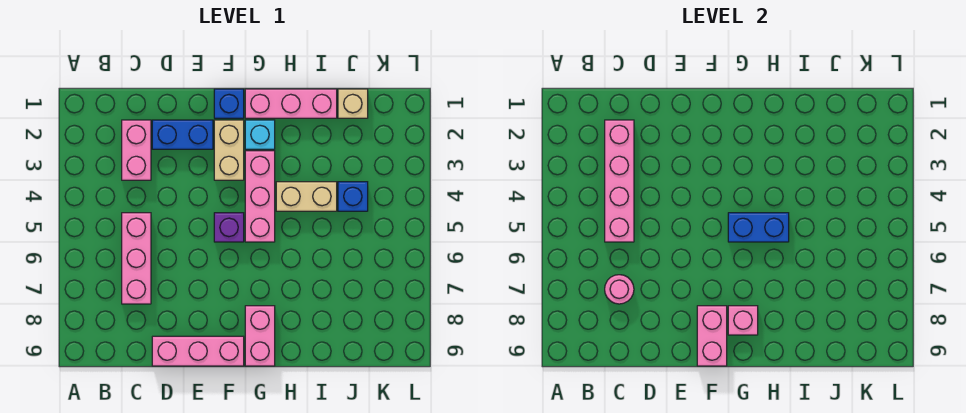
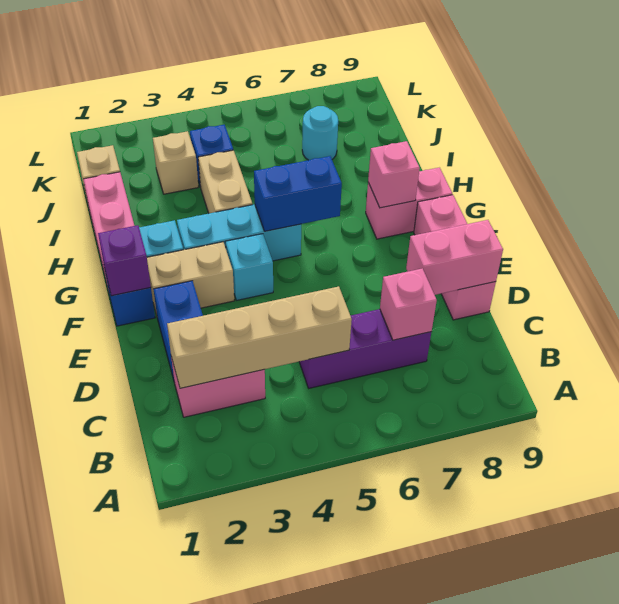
pink 1x4 brick [605,120,634,242] -> tan 1x4 brick [167,286,352,388]
pink 1x3 brick [122,213,151,304] -> purple 1x3 brick [299,309,431,388]
pink 1x1 round brick [605,275,634,304] -> pink 1x1 brick [380,268,437,340]
none -> cyan 1x1 brick [226,234,273,300]
purple 1x1 brick [214,213,244,242] -> purple 1x1 brick moved to [98,225,151,296]
pink 1x2 brick [697,306,727,366] -> pink 1x2 brick moved to [406,220,503,295]
pink 1x3 brick [245,151,275,242] -> cyan 1x3 brick [177,204,301,261]
blue 1x2 brick [728,213,789,242] -> blue 1x2 brick turned to [254,156,342,231]
none -> tan 1x1 brick [153,131,198,194]
none -> cyan 1x1 round brick [302,106,338,160]

